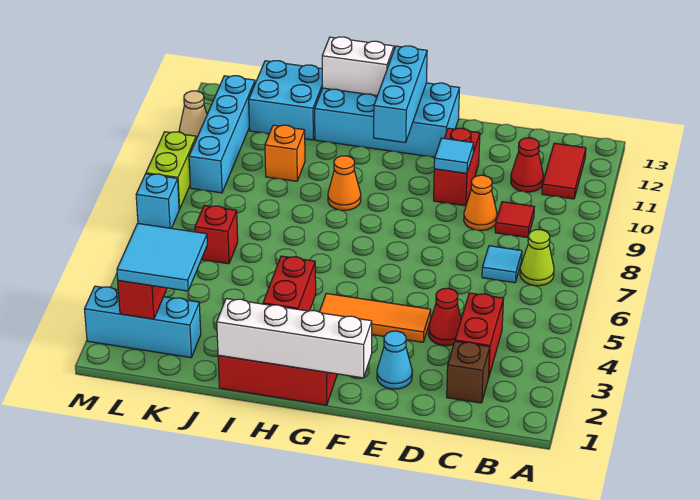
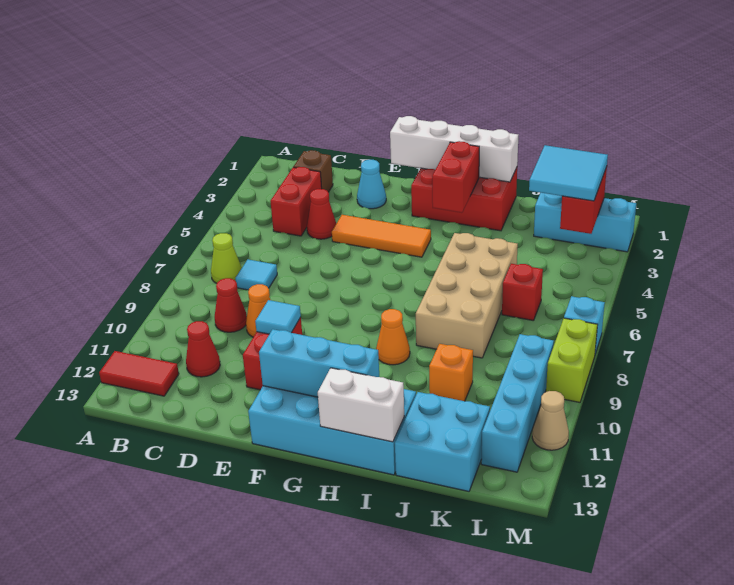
red 1x2 tile [542,143,586,199] -> red 1x2 tile turned to [99,351,179,396]
red 1x1 tile [495,202,534,238] -> red 1x1 cone [215,278,247,332]
cyan 1x3 brick [374,46,427,143] -> cyan 1x3 brick turned to [259,329,379,397]
none -> tan 2x4 brick [416,233,518,358]

